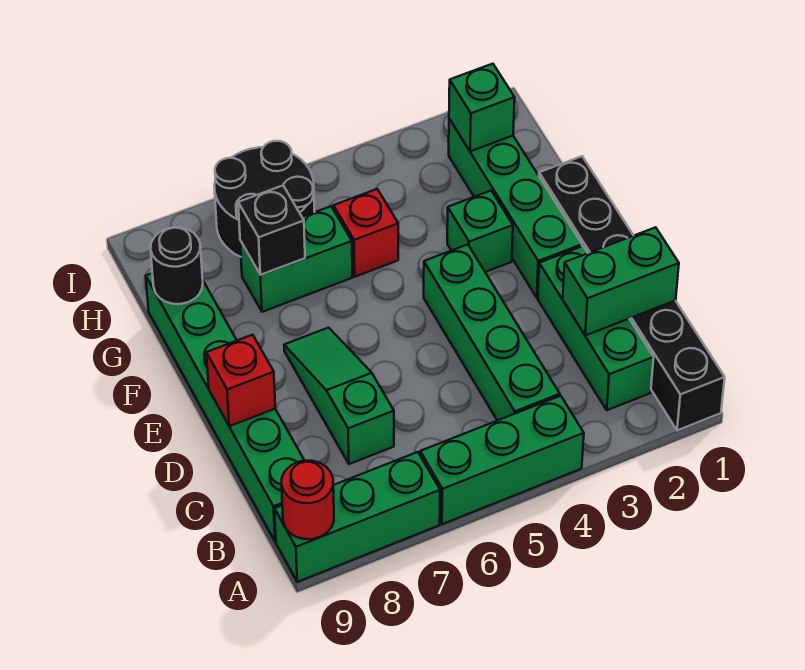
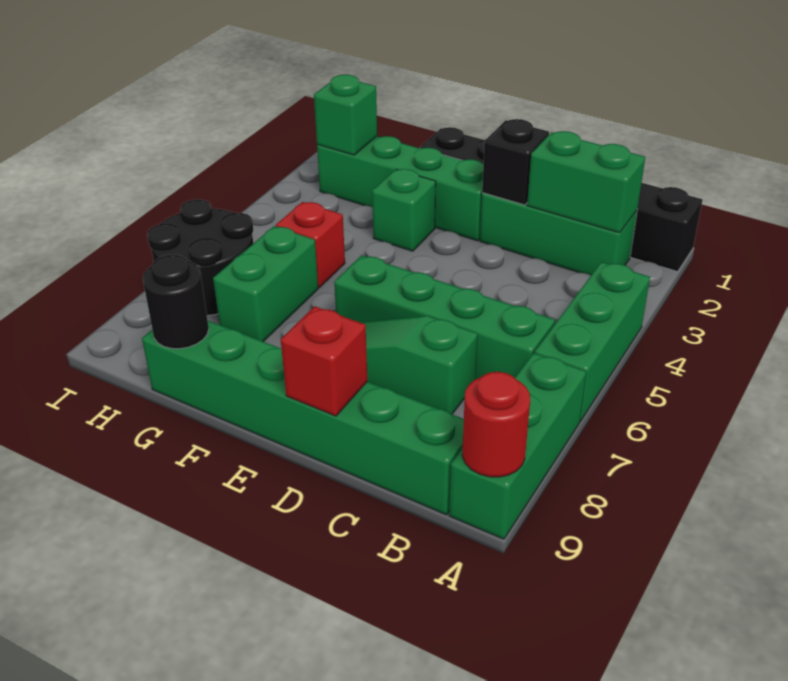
green 1x4 brick [424,244,560,421] -> green 1x4 brick moved to [334,255,555,379]
green 1x2 brick [563,227,679,335] -> green 1x2 brick turned to [527,131,645,233]
black 1x1 brick [238,186,305,275] -> black 1x1 brick moved to [482,119,549,205]

